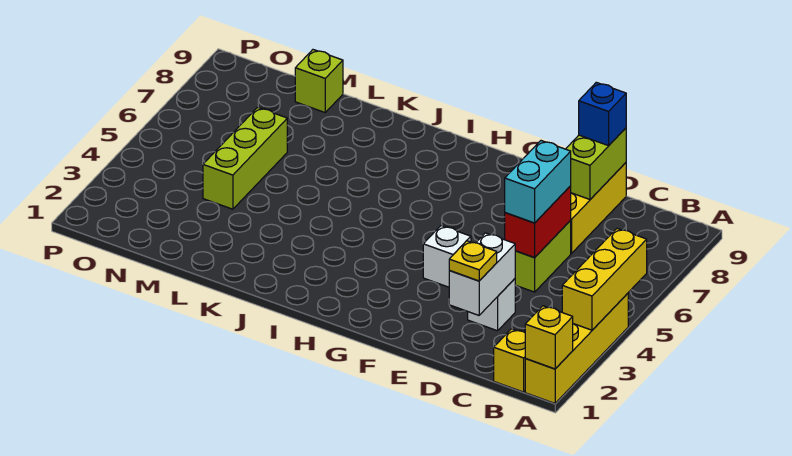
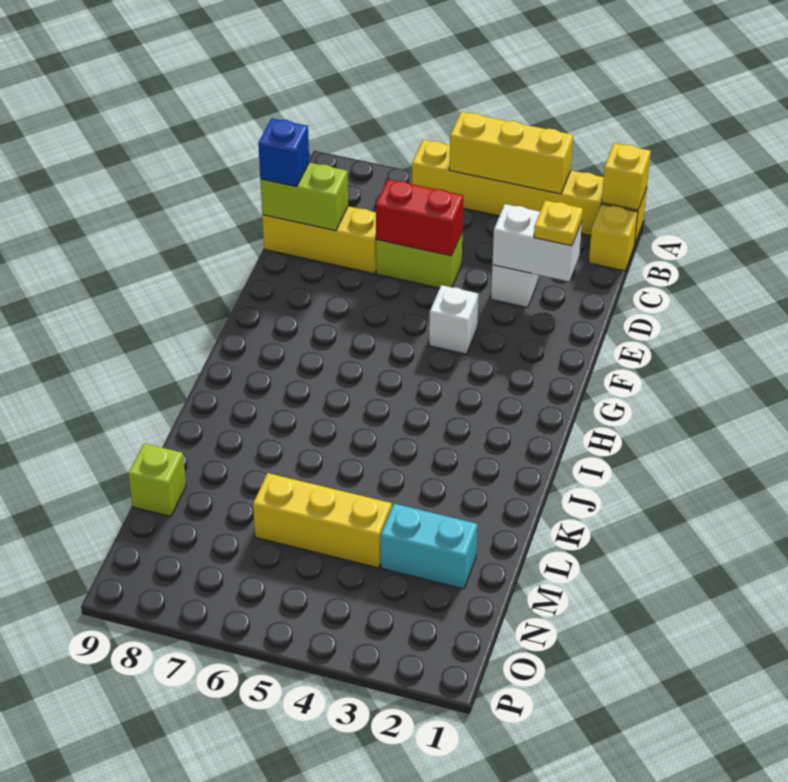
yellow 1x4 brick [525,293,628,403] -> yellow 1x6 brick [412,140,647,243]
cyan 1x2 brick [505,141,571,223] -> cyan 1x2 brick moved to [381,504,477,589]
lime 1x3 brick [203,107,287,209] -> yellow 1x3 brick [253,473,392,568]

